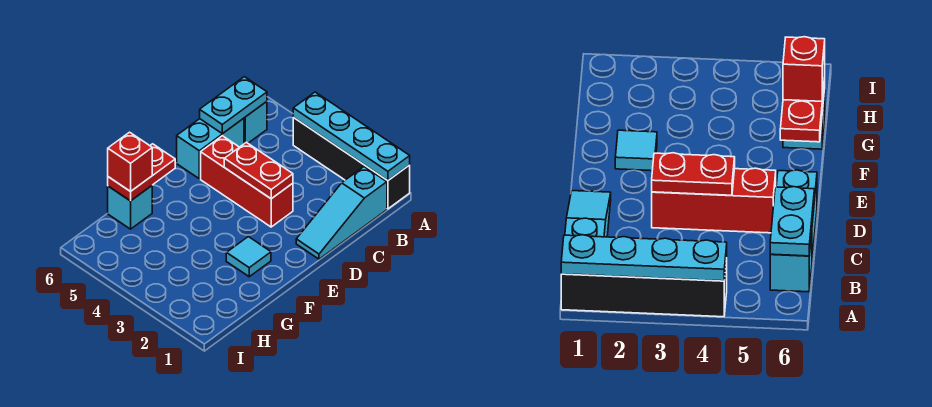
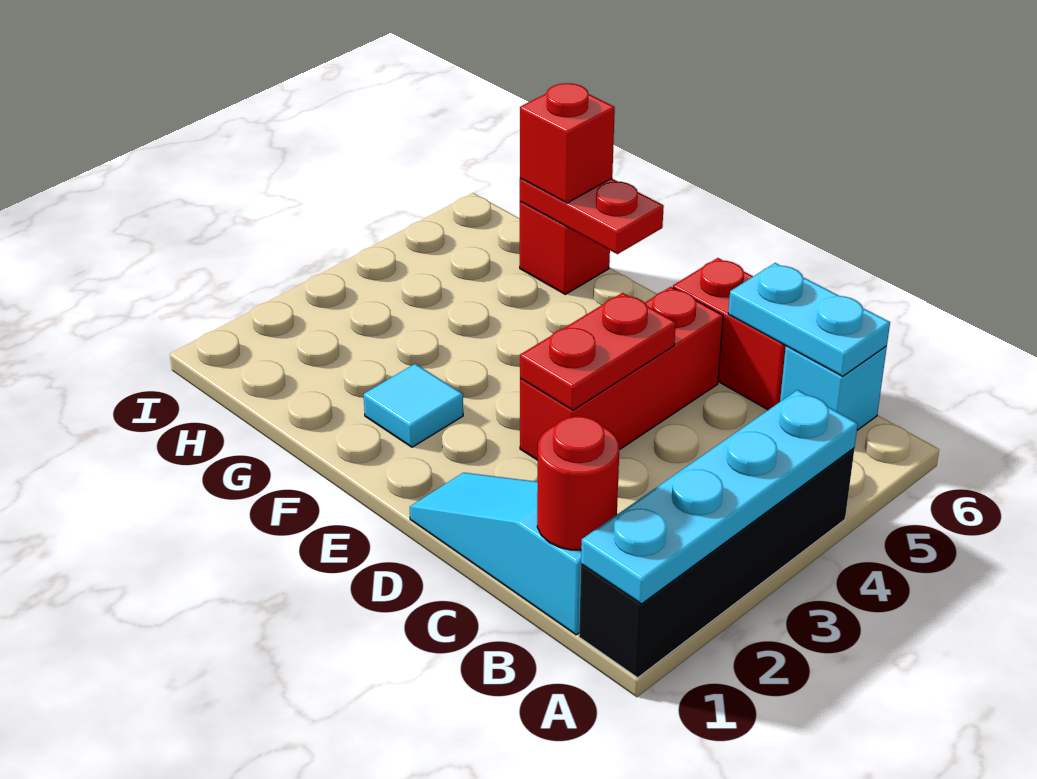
none -> red 1x1 round brick [537,416,619,550]
cyan 1x2 brick [177,118,244,179] -> red 1x2 brick [673,258,786,410]
cyan 1x1 brick [108,186,152,229] -> red 1x1 brick [520,202,610,294]

